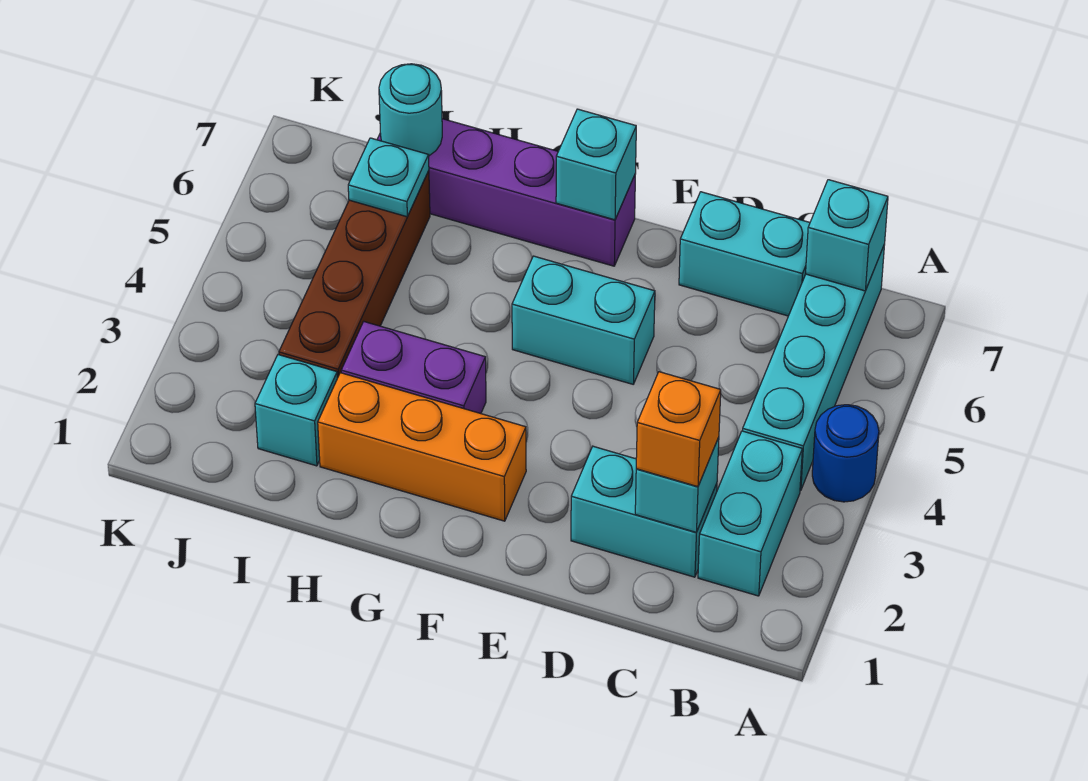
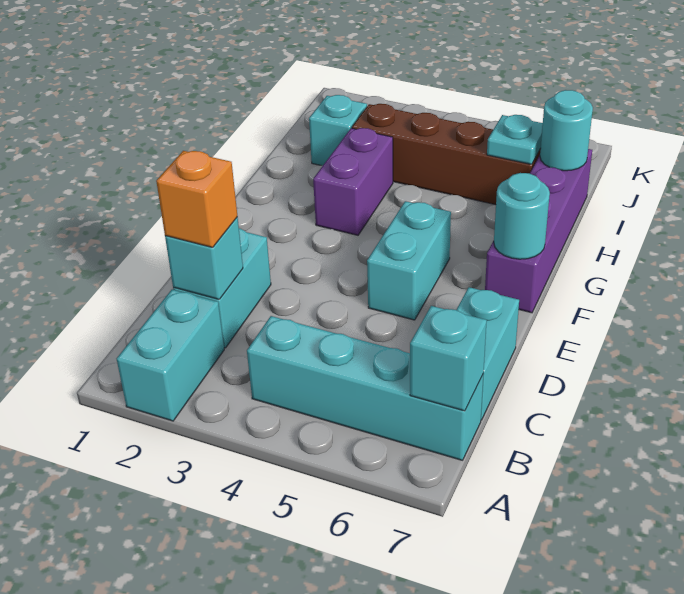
blue 1x1 round brick [812,405,879,502] -> none
cyan 1x2 brick [698,431,802,596] -> cyan 1x2 brick turned to [117,289,224,421]
orange 1x3 brick [318,373,526,521] -> none
cyan 1x1 brick [556,109,636,220] -> cyan 1x1 round brick [494,173,550,259]

